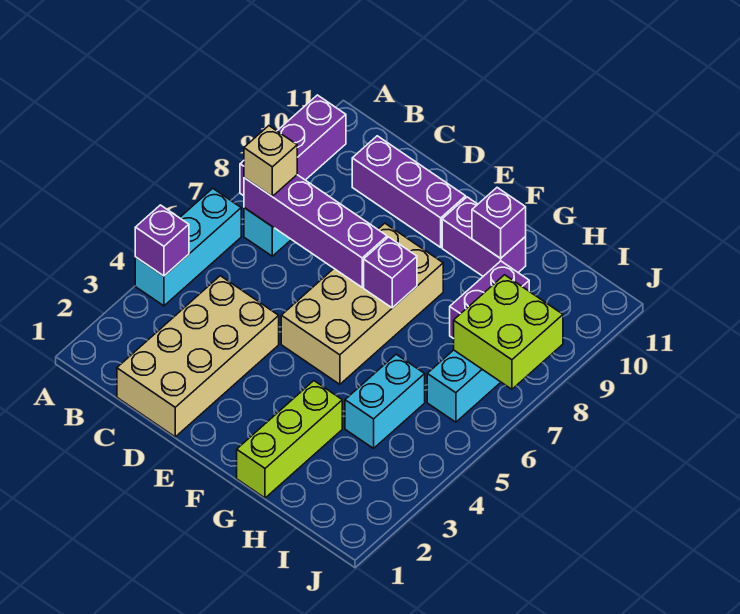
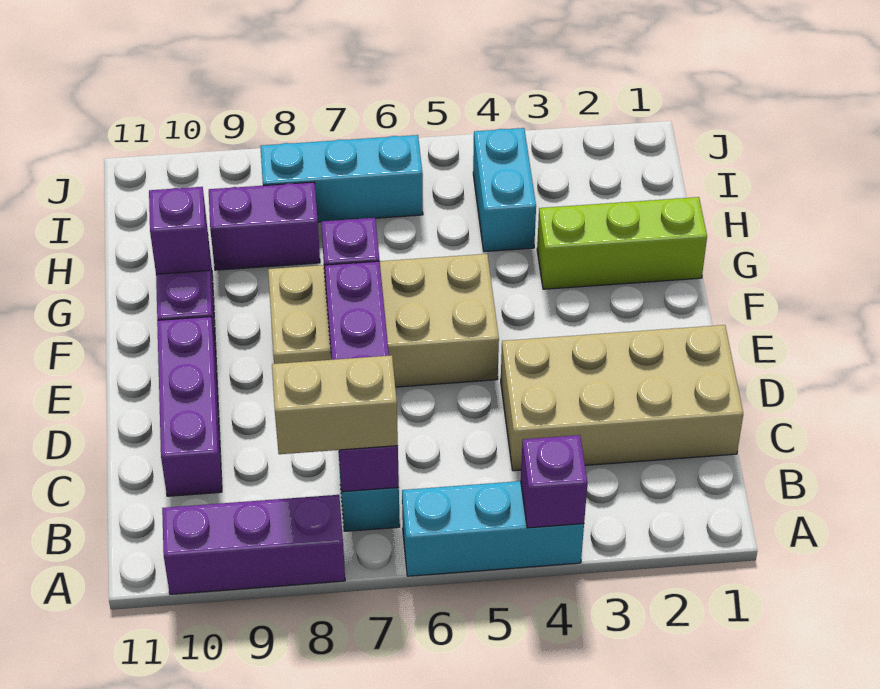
tan 1x1 brick [244,126,297,196] -> tan 1x2 brick [272,355,398,454]
cyan 1x2 brick [345,354,425,448] -> cyan 1x2 brick turned to [473,128,536,252]
lime 2x2 brick [454,275,563,389] -> none

